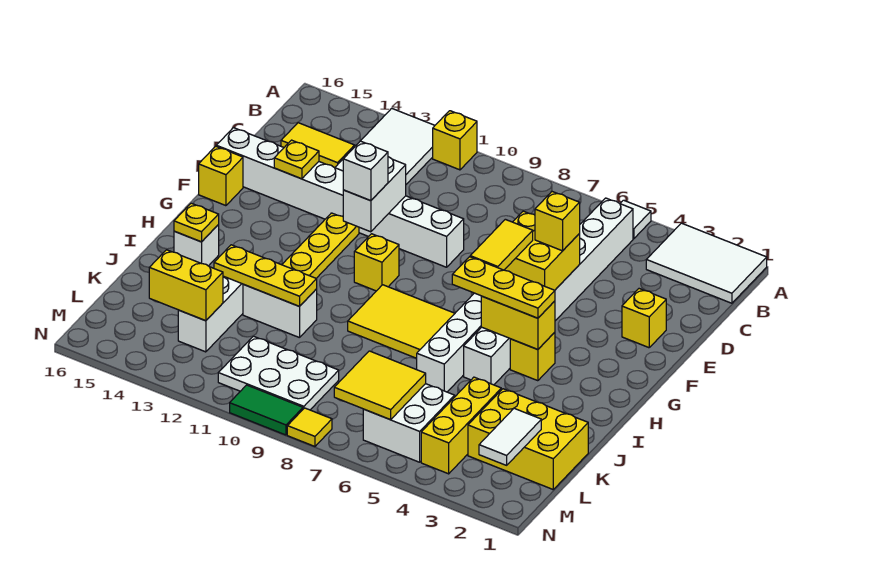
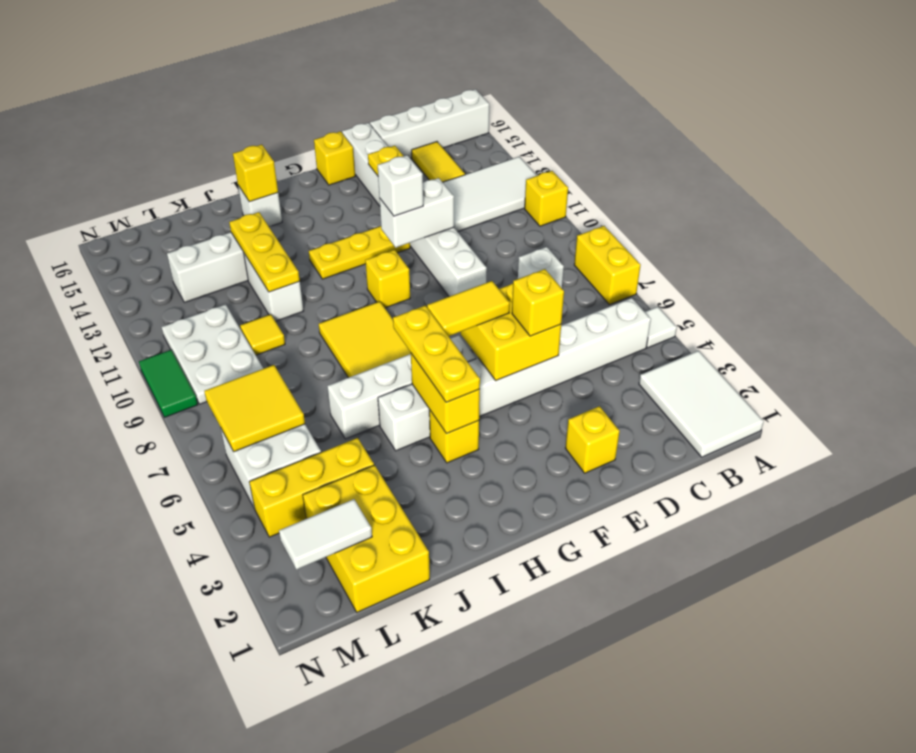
none -> white 1x4 brick [370,89,489,159]
none -> white 1x1 brick [518,247,564,288]
yellow 1x1 plate [174,203,219,242] -> yellow 1x1 brick [233,145,278,202]
yellow 1x2 brick [149,250,223,321] -> yellow 1x2 brick moved to [574,226,641,305]
yellow 1x1 tile [287,408,332,446] -> yellow 1x1 tile moved to [240,314,285,355]

